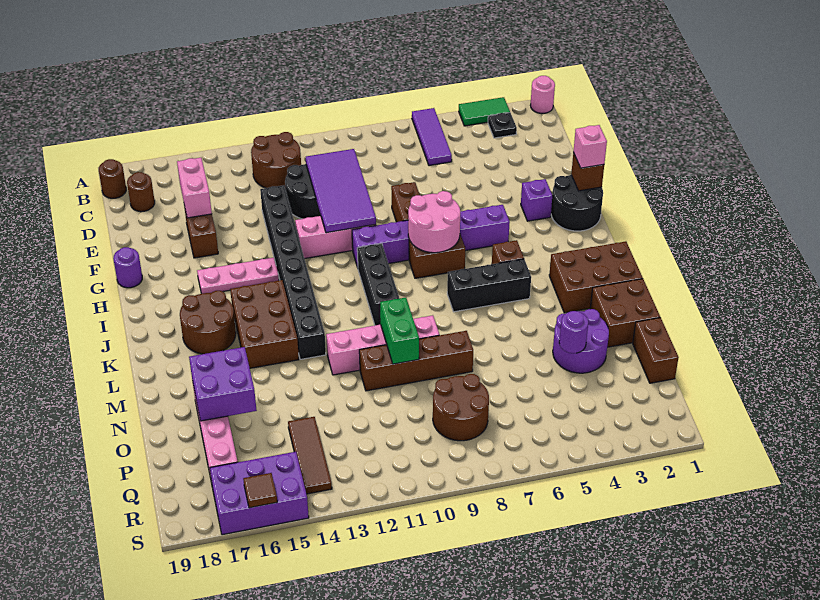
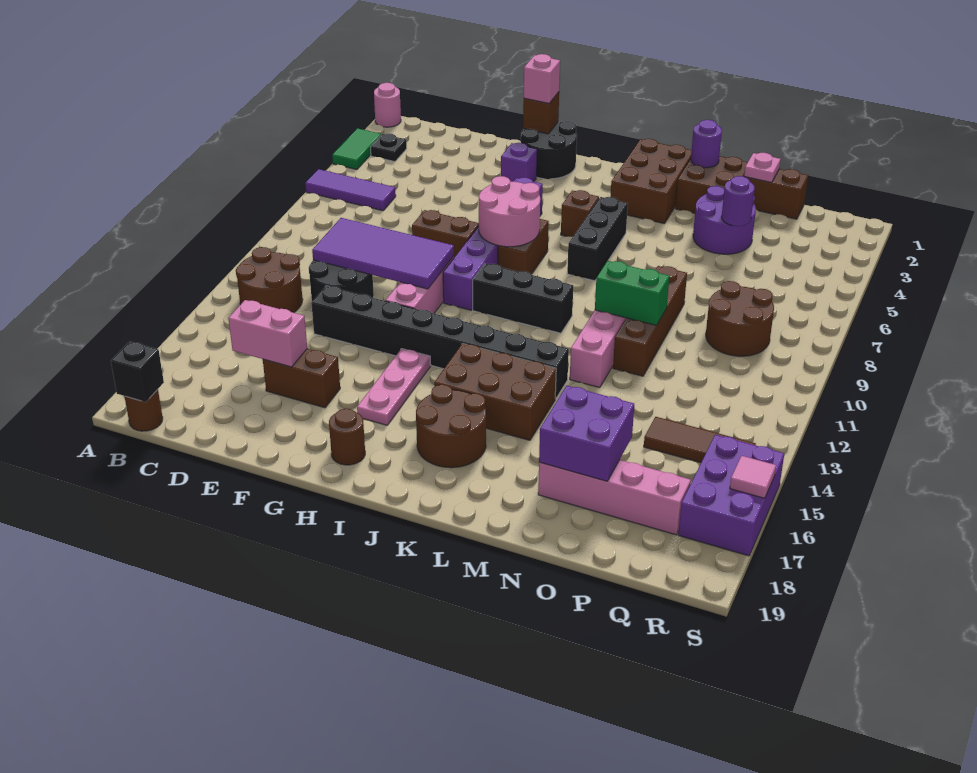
none -> black 1x1 brick [111,341,164,402]
brown 1x1 round brick [127,172,155,212] -> brown 1x1 round brick moved to [329,409,365,465]
purple 1x1 round brick [113,247,142,288] -> purple 1x1 round brick moved to [691,120,722,168]
none -> pink 1x1 plate [744,153,781,182]
brown 1x1 tile [243,473,277,508] -> pink 1x1 tile [730,456,776,498]

